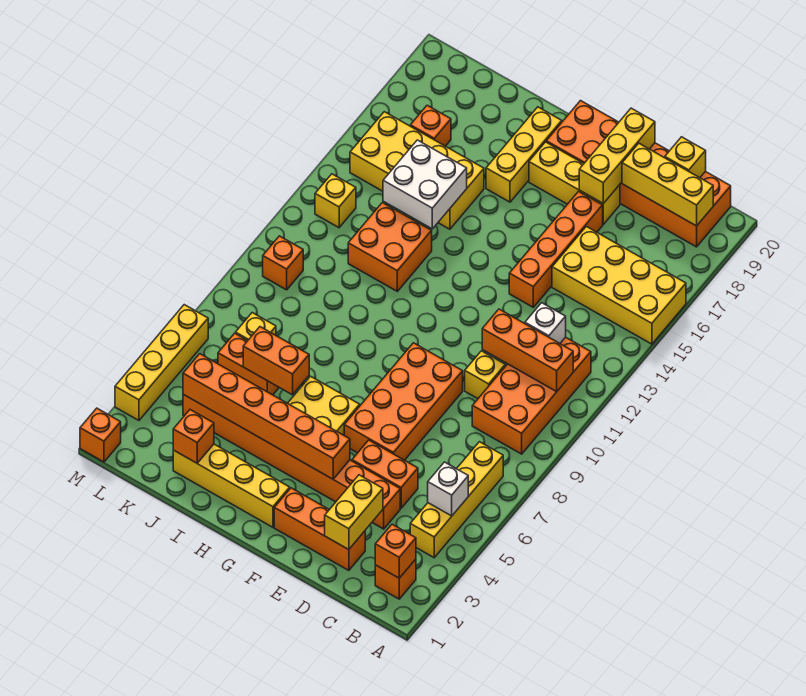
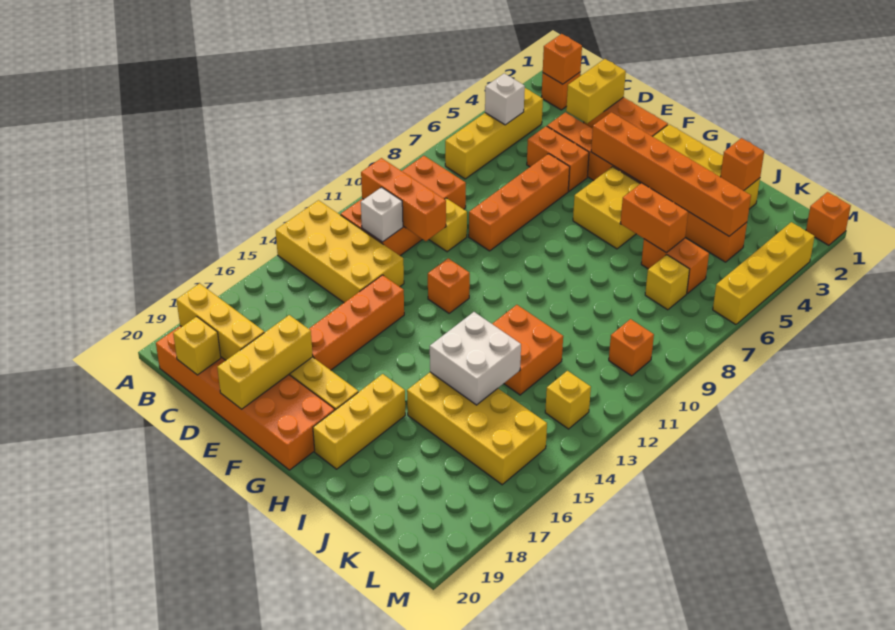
yellow 2x4 brick [552,226,686,344] -> yellow 2x4 brick moved to [276,200,404,303]
orange 2x4 brick [344,343,463,460] -> orange 1x4 brick [469,154,570,251]
orange 1x1 brick [410,105,451,146] -> orange 1x1 brick moved to [428,258,470,313]

